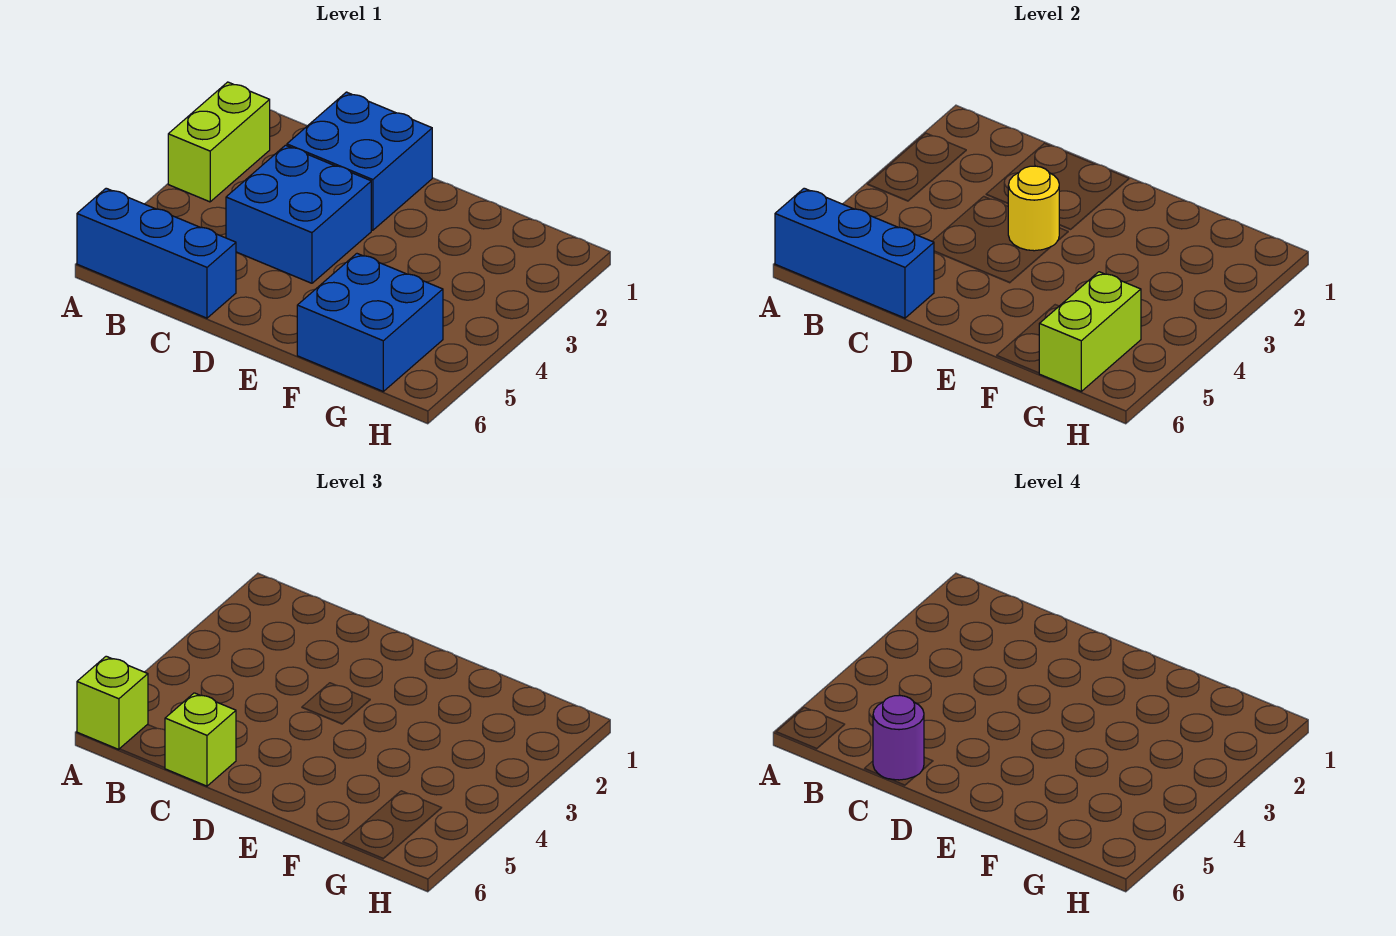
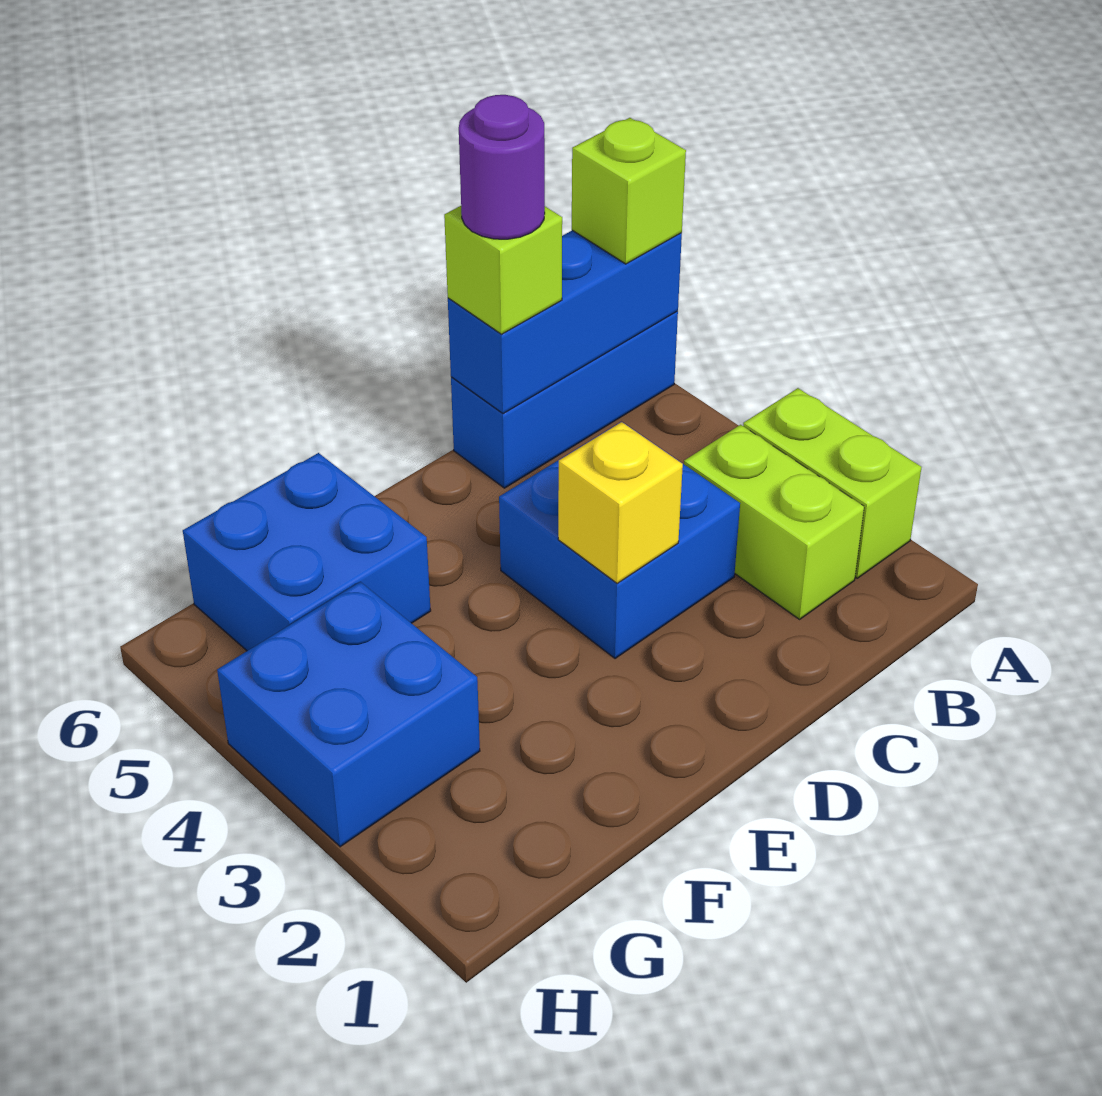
blue 2x2 brick [287,92,432,230] -> blue 2x2 brick moved to [217,582,480,847]
yellow 1x1 round brick [1008,166,1059,251] -> yellow 1x1 brick [558,422,683,583]
lime 1x2 brick [1039,272,1141,391] -> lime 1x2 brick moved to [684,425,864,619]

